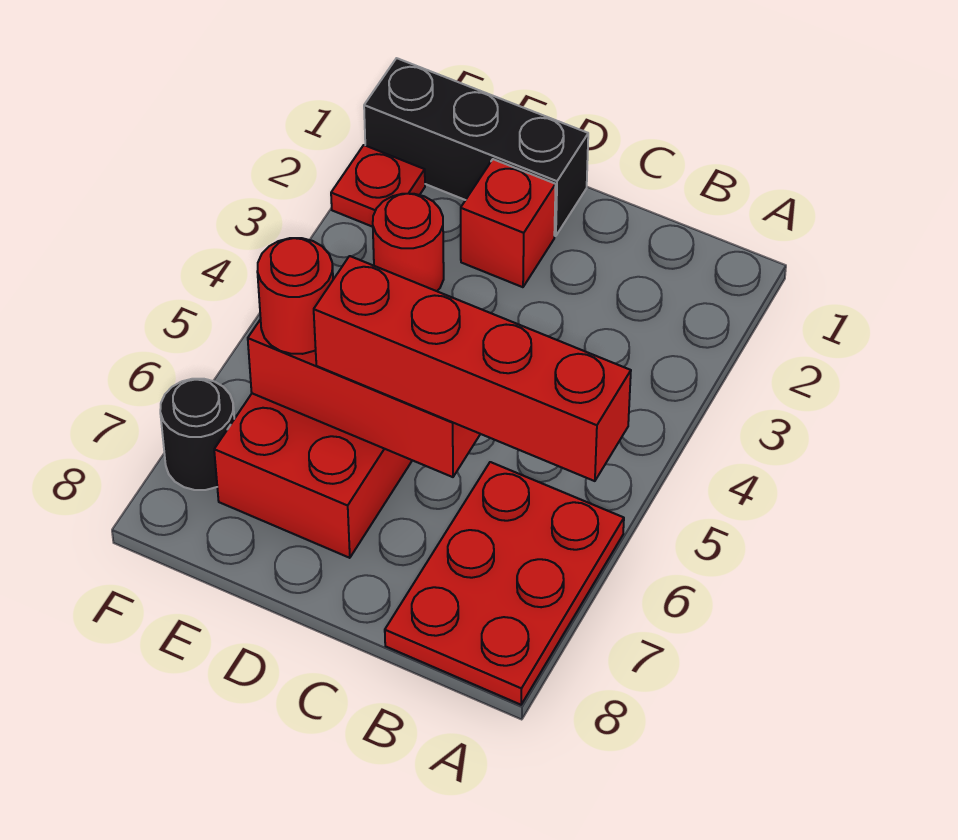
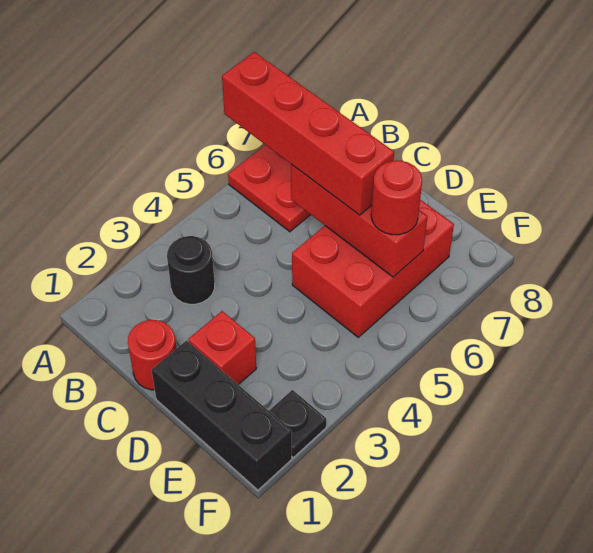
red 1x1 round brick [373,194,444,291] -> red 1x1 round brick moved to [128,320,176,390]
red 1x1 plate [331,145,425,227] -> black 1x1 plate [269,390,326,457]
black 1x1 round brick [160,379,234,490] -> black 1x1 round brick moved to [167,236,215,304]

